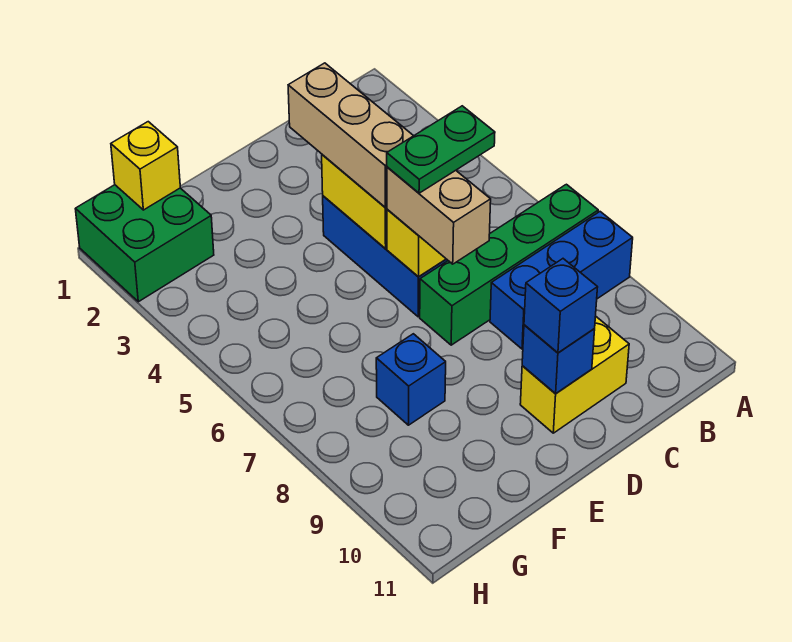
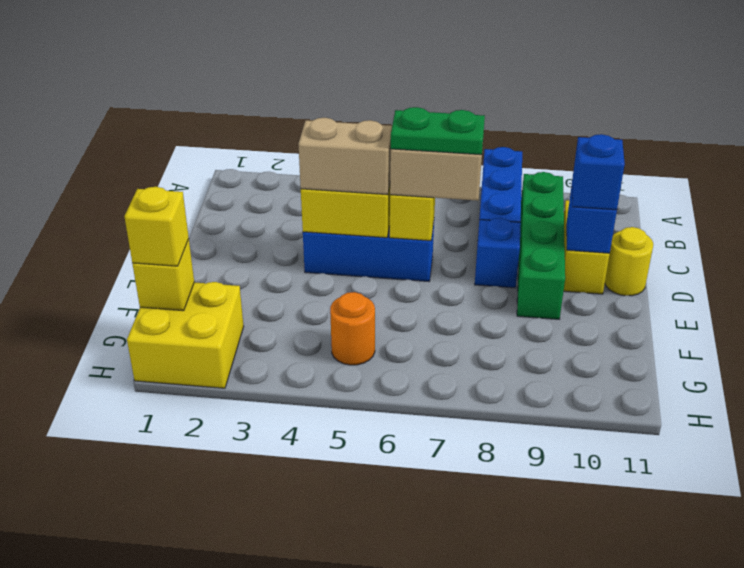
green 1x4 brick [420,184,598,345] -> green 1x4 brick moved to [517,172,565,319]
green 1x2 plate [387,106,495,193] -> green 1x2 plate turned to [391,107,485,155]
tan 1x3 brick [288,63,413,207] -> tan 1x2 brick [298,118,392,195]
none -> yellow 1x1 round brick [605,227,653,296]
blue 1x1 brick [376,334,446,425] -> blue 1x1 brick moved to [475,218,521,288]
green 2x2 brick [76,185,214,302] -> yellow 2x2 brick [127,282,244,388]
none -> yellow 1x1 brick [124,187,189,266]
none -> orange 1x1 round brick [330,292,375,365]

